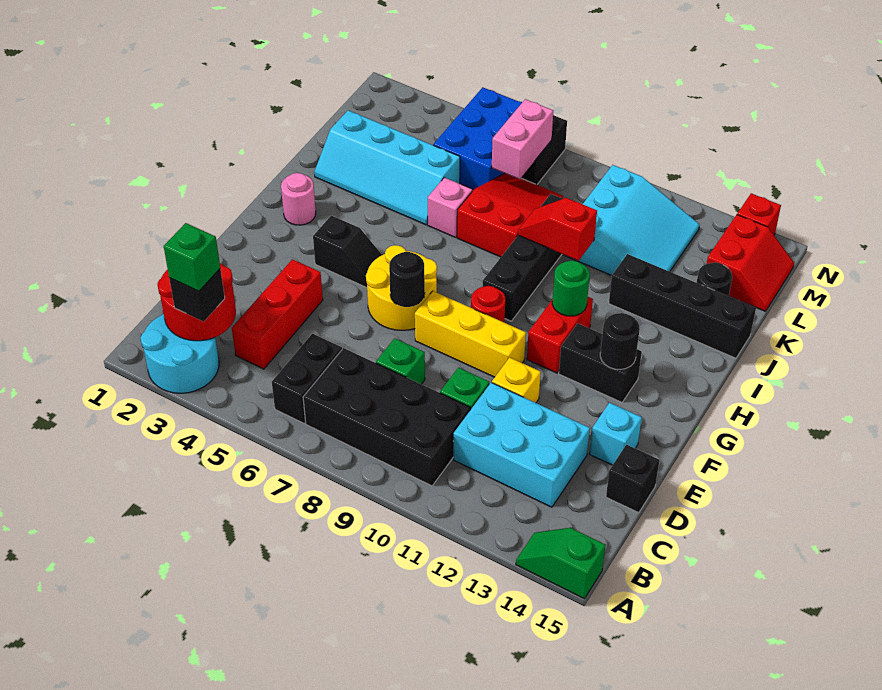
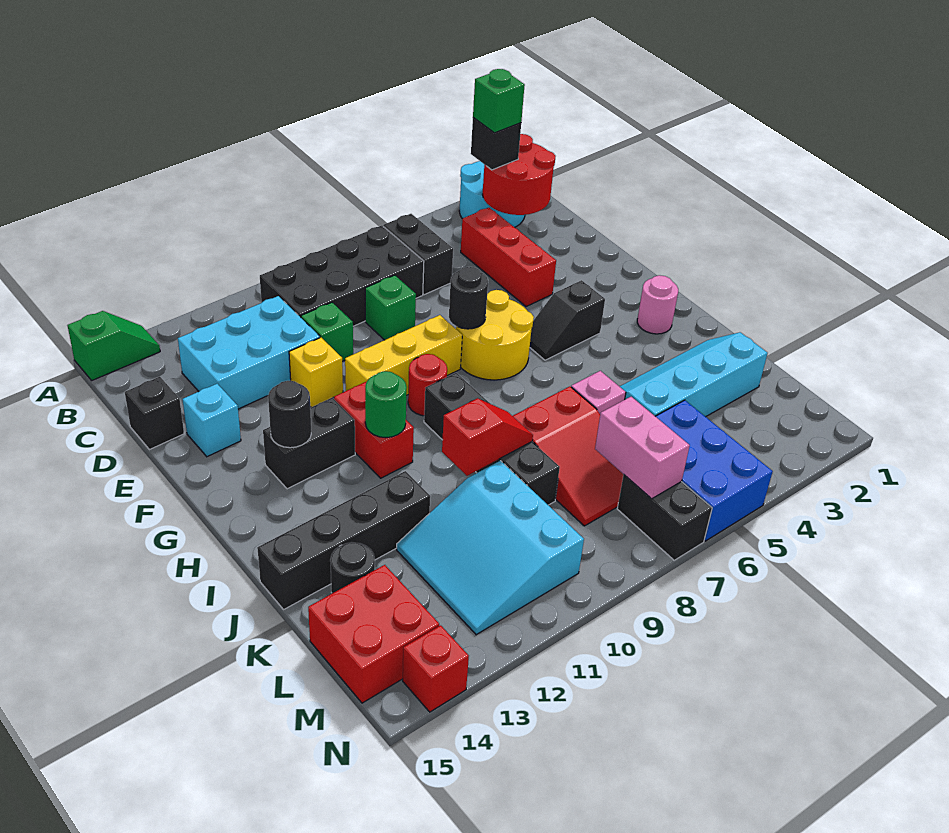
red 2x2 slope [707,215,794,311] -> red 2x2 brick [308,565,439,703]

